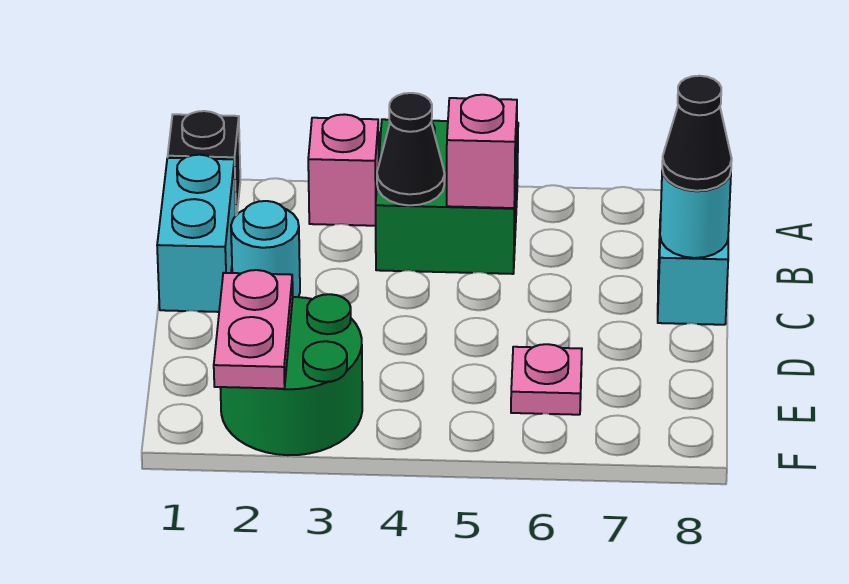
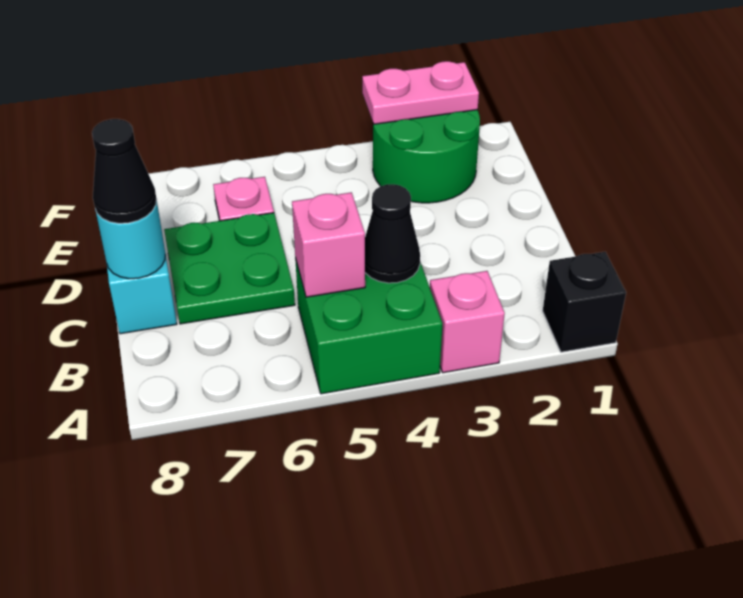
cyan 1x2 brick [157,155,236,312] -> none
cyan 1x1 round brick [231,201,300,297] -> none
none -> green 2x2 plate [164,213,295,324]
pink 1x2 plate [214,270,293,389] -> pink 1x2 plate turned to [362,61,479,124]

